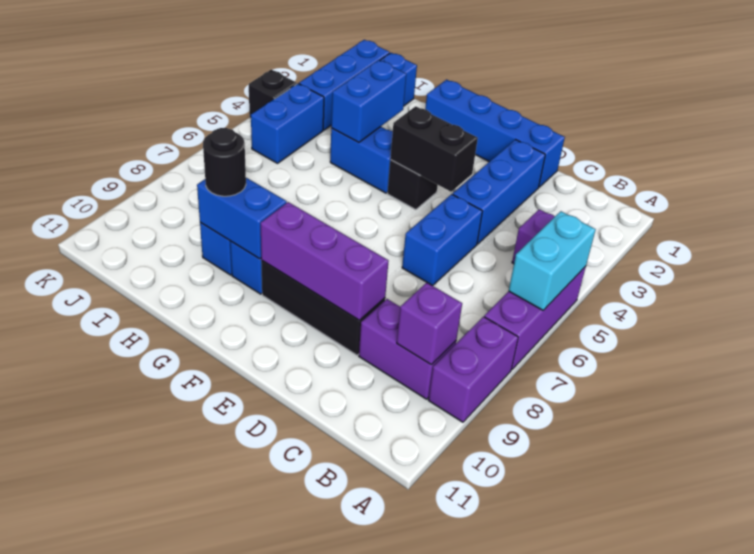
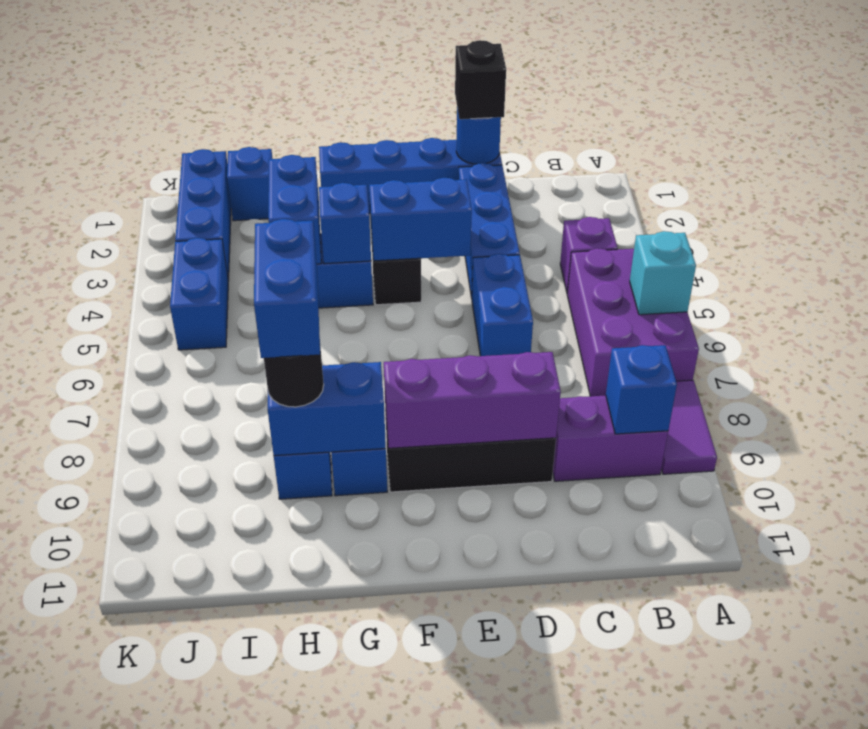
purple 1x3 brick [484,266,586,370] -> purple 2x3 brick [567,248,699,396]
cyan 1x2 brick [509,211,596,310] -> cyan 1x1 brick [630,231,696,315]
purple 1x2 brick [428,317,518,422] -> purple 1x2 tile [661,380,717,474]
purple 1x1 brick [397,283,462,364] -> blue 1x1 brick [606,345,677,434]
none -> blue 1x1 round brick [456,109,501,164]
black 1x2 brick [390,106,478,192] -> blue 1x2 brick [369,178,472,261]
none -> blue 1x1 brick [319,183,371,264]
none -> blue 1x2 brick [254,219,320,358]
black 1x1 brick [249,70,297,119] -> black 1x1 brick moved to [455,40,506,119]

